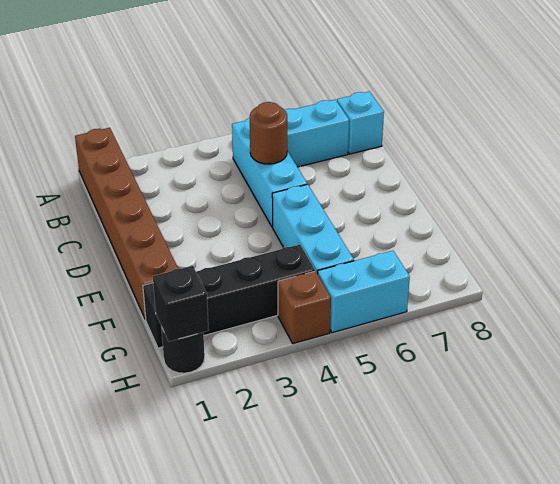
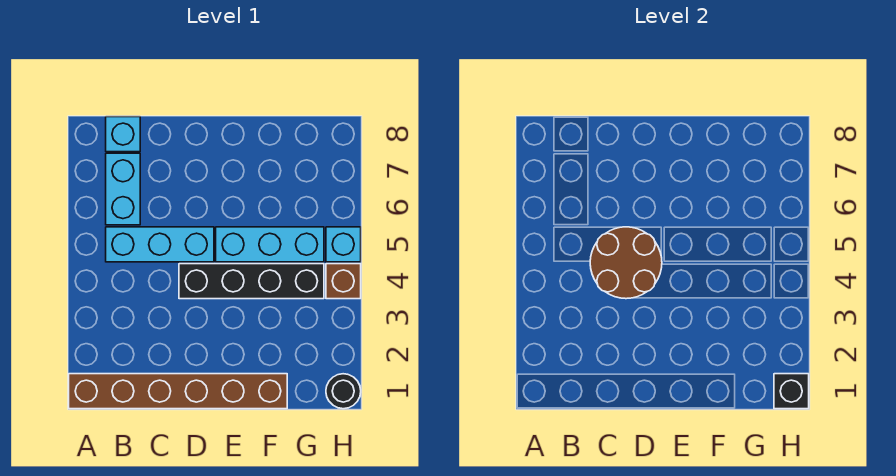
brown 1x1 round brick [250,102,287,164] -> brown 2x2 round brick [590,227,662,299]
black 1x4 brick [143,244,315,348] -> black 1x4 brick turned to [179,264,324,299]
cyan 1x2 brick [318,251,410,333] -> cyan 1x1 brick [326,227,361,262]

